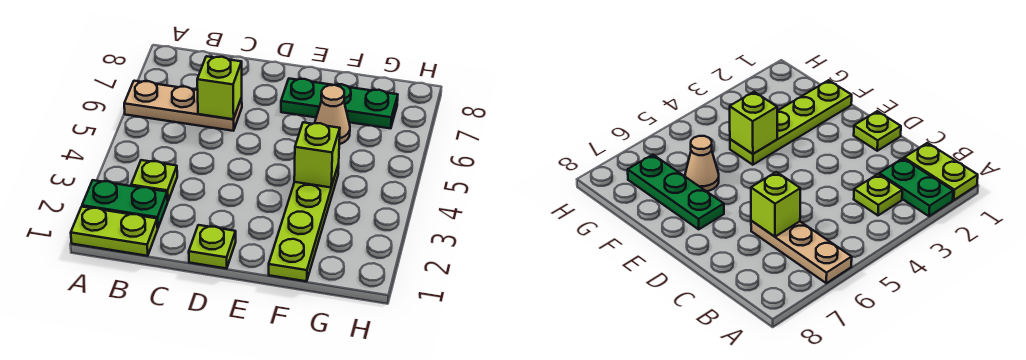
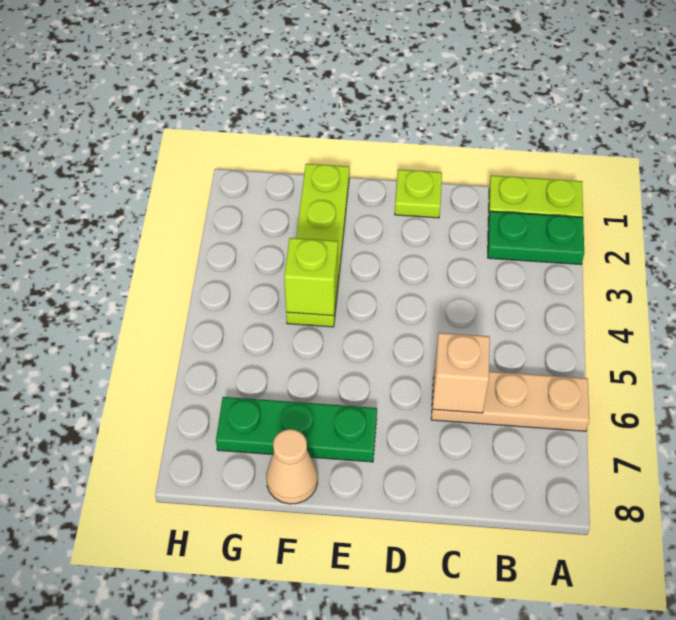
lime 1x1 plate [131,160,177,201] -> none
lime 1x1 brick [197,56,242,119] -> tan 1x1 brick [433,333,490,413]
tan 1x1 cone [315,85,350,144] -> tan 1x1 cone moved to [266,429,318,504]

